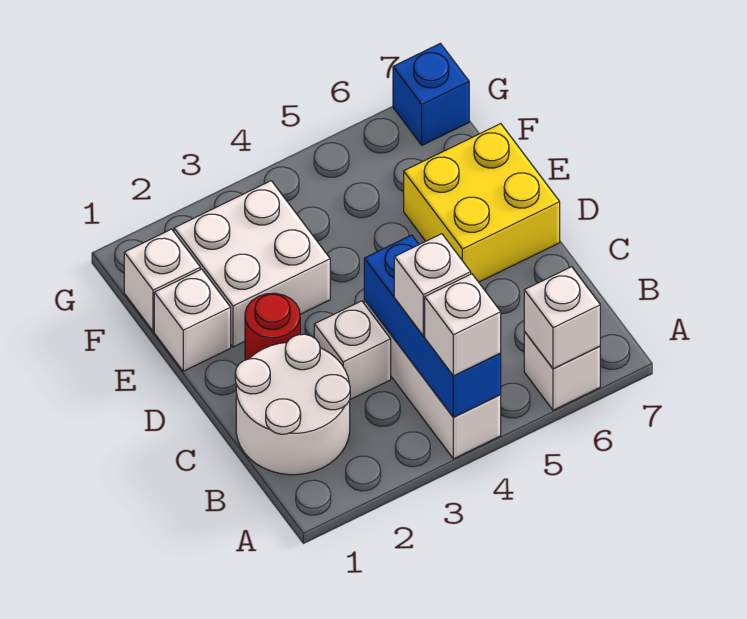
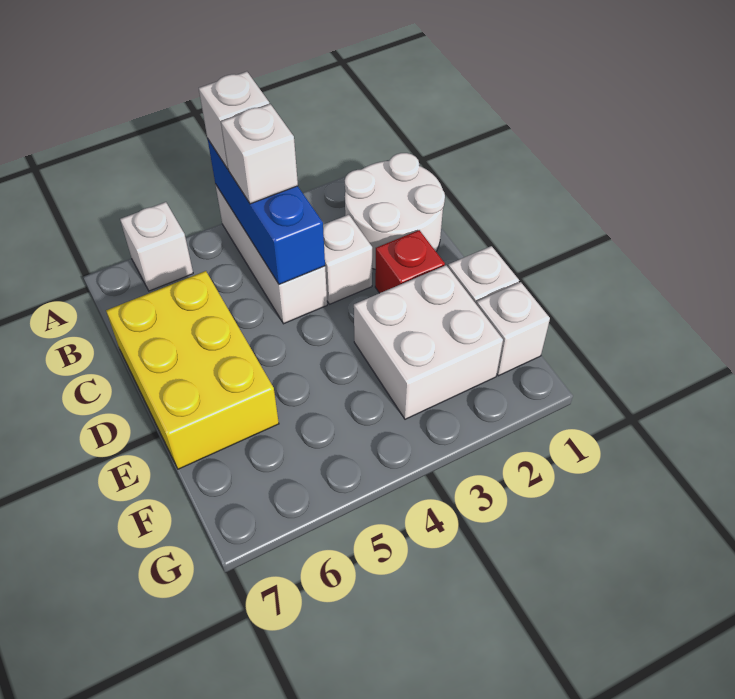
white 1x1 brick [524,267,600,369] -> none
red 1x1 round brick [245,293,300,360] -> red 1x1 brick [375,230,445,293]
yellow 2x2 brick [404,124,560,282] -> yellow 2x3 brick [106,271,279,469]
blue 1x1 brick [393,43,469,145] -> none

